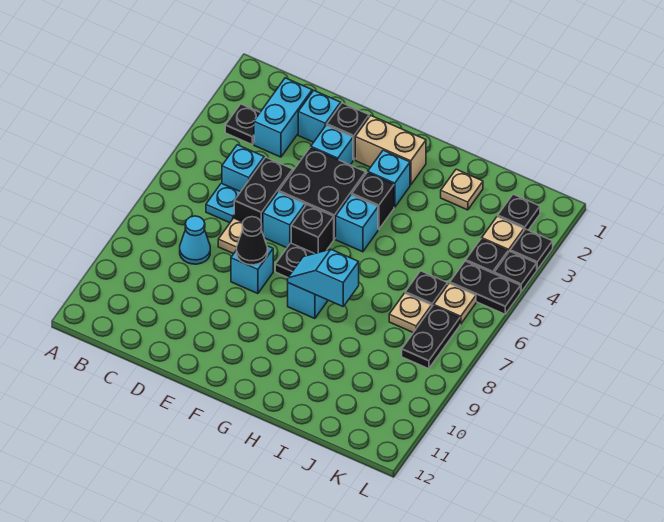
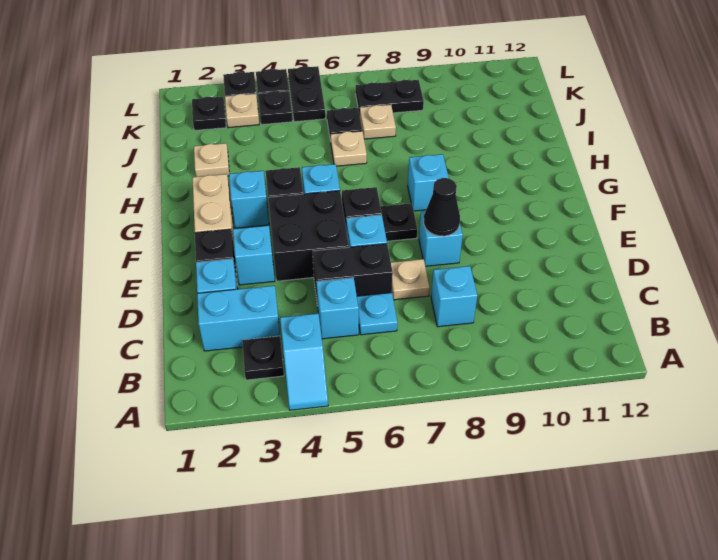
cyan 1x1 cone [180,216,210,264] -> cyan 1x1 brick [431,266,477,327]
cyan 1x2 slope [288,249,359,306] -> cyan 1x2 slope moved to [280,313,328,410]
tan 1x1 plate [434,283,476,324] -> tan 1x1 plate moved to [330,131,367,166]

